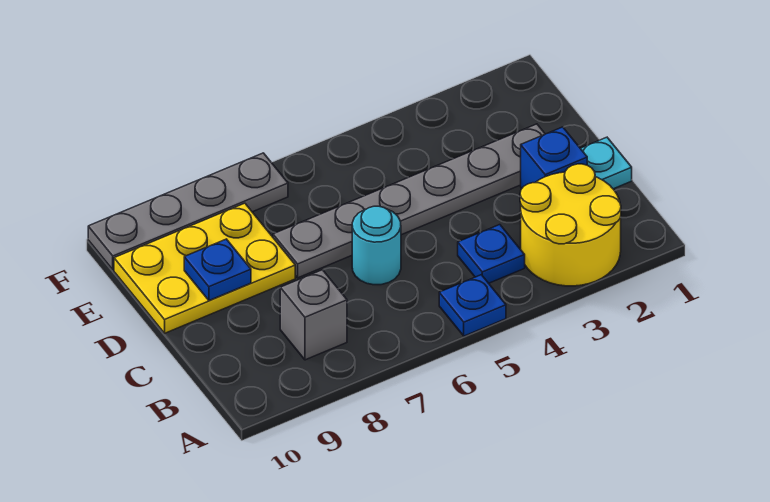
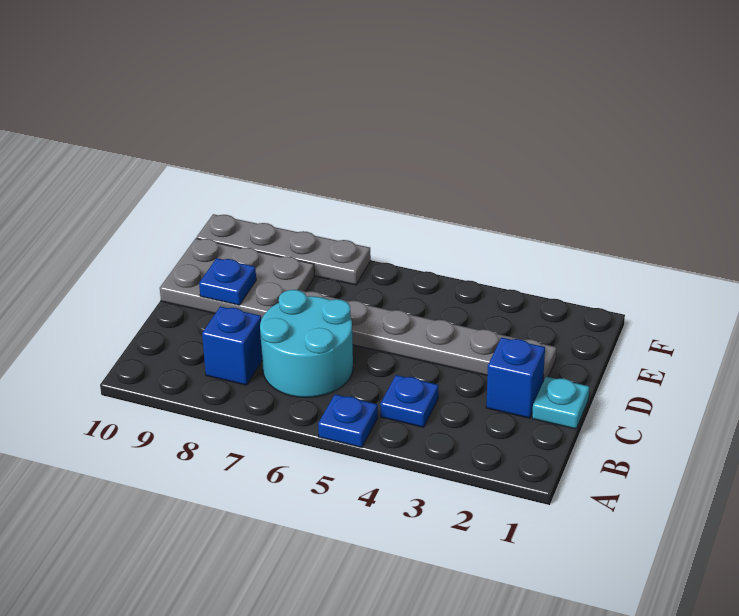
yellow 2x2 round brick [520,164,621,286] -> none
grey 1x1 brick [280,270,347,360] -> blue 1x1 brick [202,306,262,385]
cyan 1x1 round brick [352,206,401,285] -> cyan 2x2 round brick [260,290,353,398]
yellow 2x3 plate [114,203,295,333] -> grey 2x3 plate [160,238,314,319]

